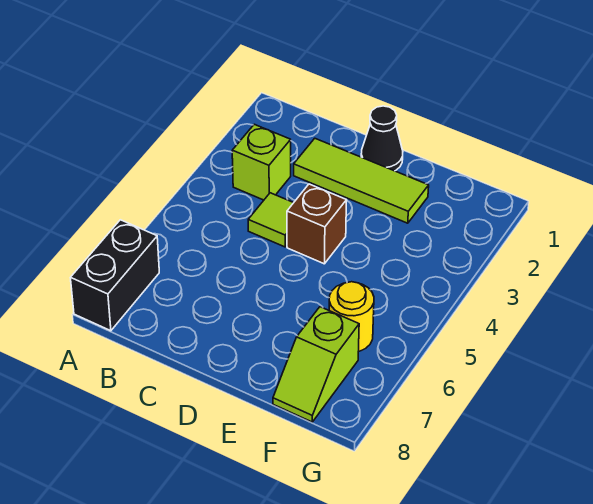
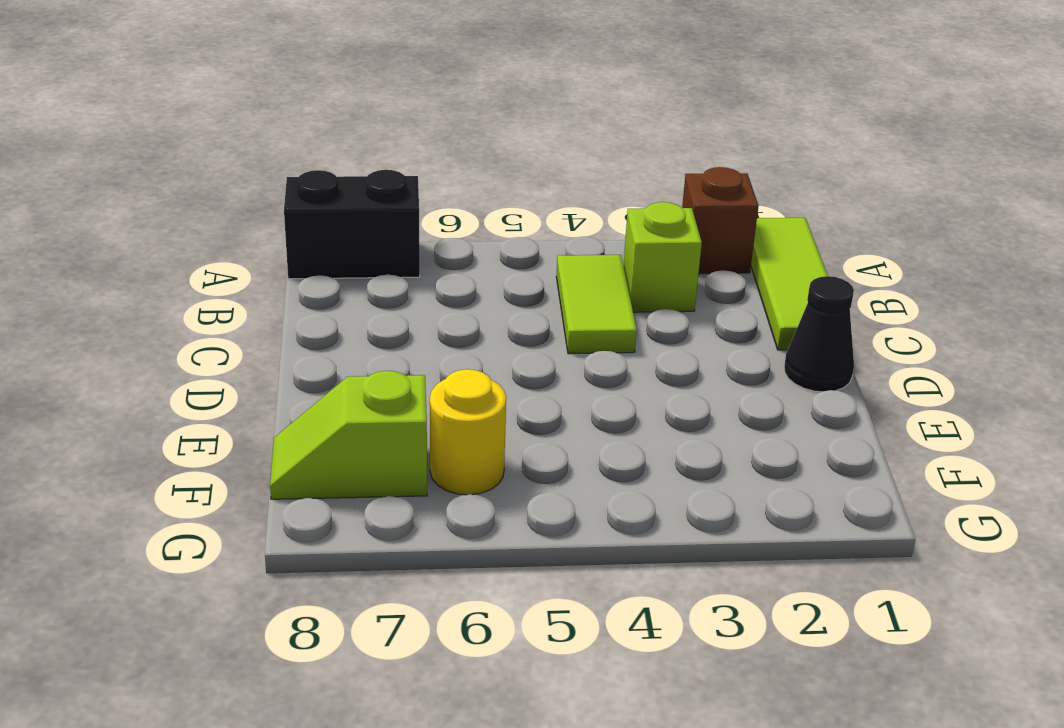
lime 1x3 tile [294,138,429,223] -> lime 1x3 tile moved to [751,218,828,350]
lime 1x1 tile [248,193,293,247] -> lime 1x2 tile [556,255,637,354]
brown 1x1 brick [287,184,347,264] -> brown 1x1 brick moved to [682,167,758,274]

